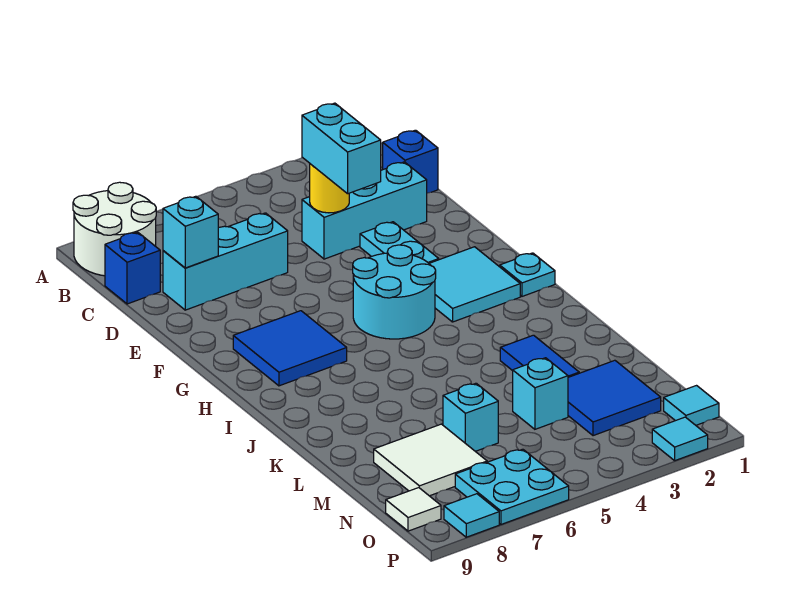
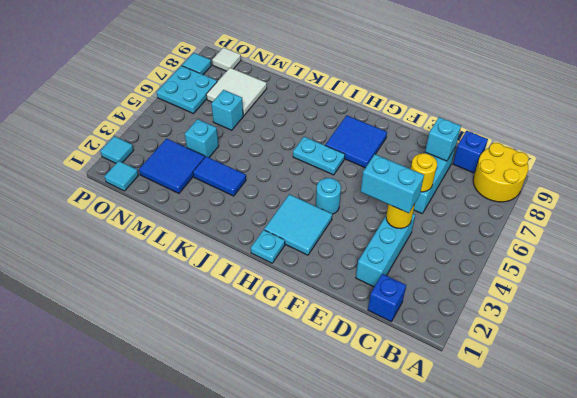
white 2x2 round brick [73,182,156,276] -> yellow 2x2 round brick [473,143,529,202]
none -> yellow 1x1 round brick [411,153,437,192]
cyan 1x2 plate [360,222,439,263] -> cyan 1x2 plate moved to [293,137,345,175]
cyan 2x2 round brick [353,245,436,339] -> cyan 1x1 round brick [316,178,341,214]

